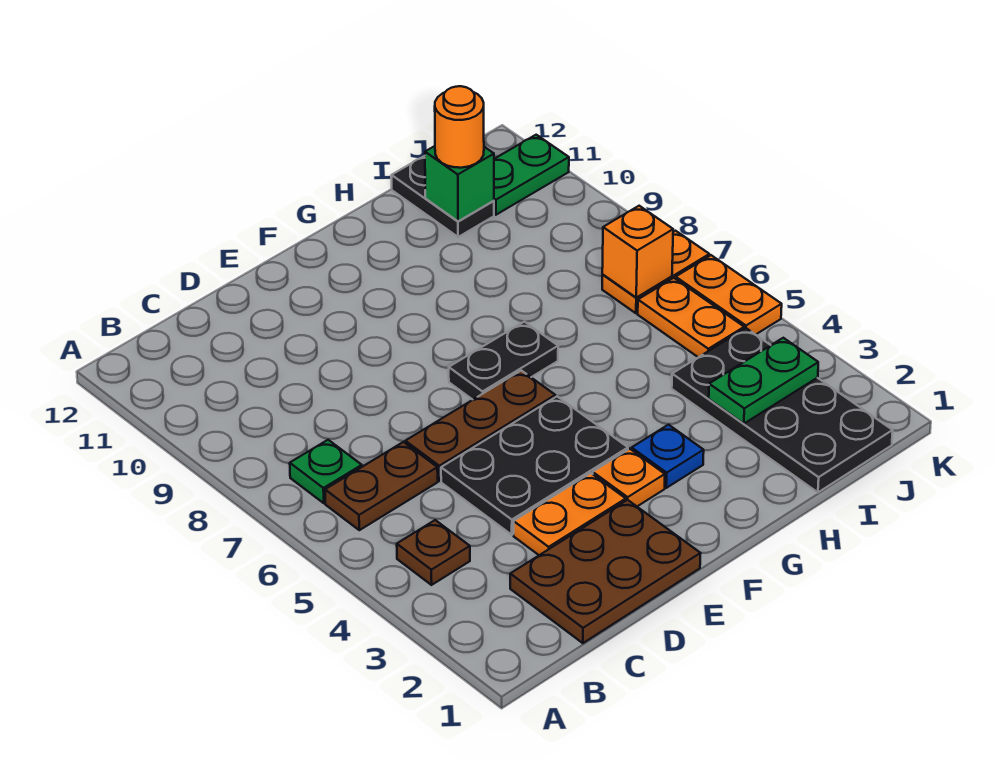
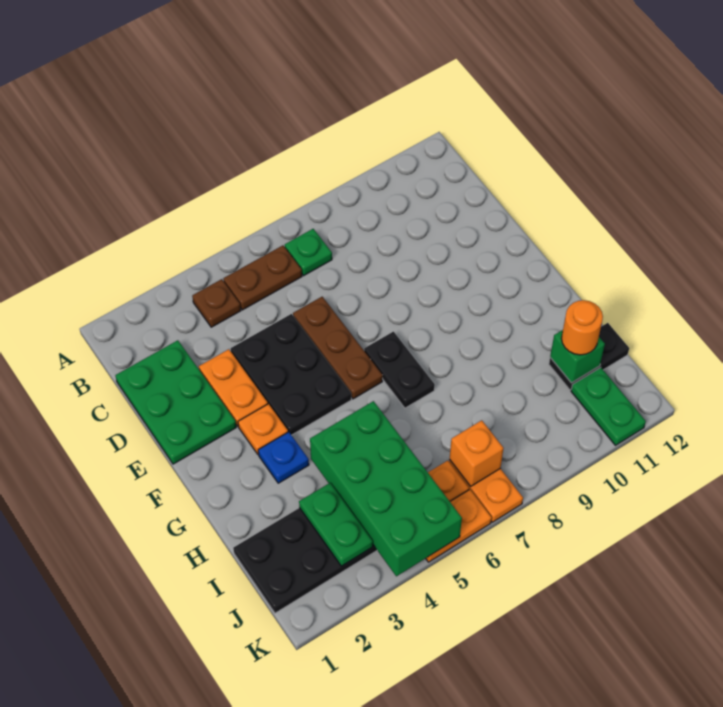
brown 1x2 plate [325,442,438,530] -> brown 1x2 plate turned to [223,245,302,310]
brown 2x3 plate [510,500,701,643] -> green 2x3 plate [115,340,236,464]
none -> green 2x4 brick [310,401,462,576]

